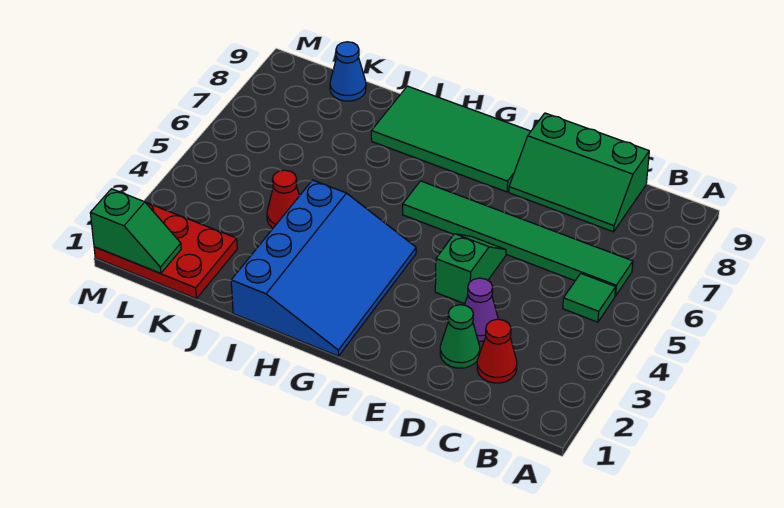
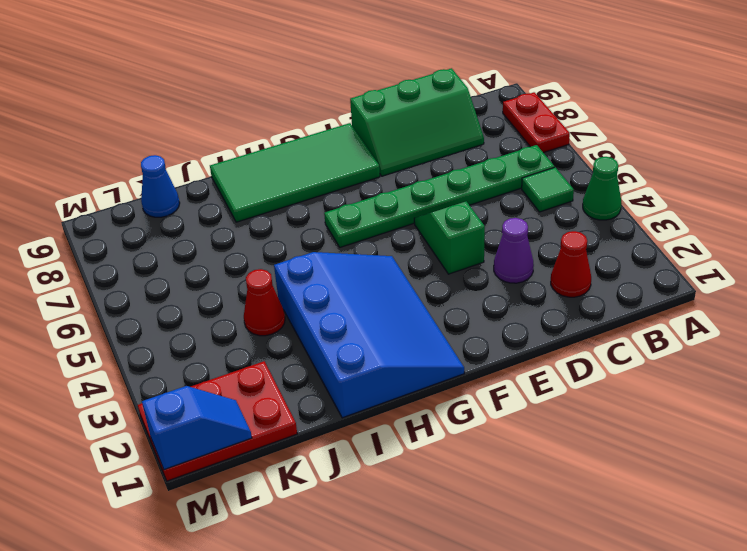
none -> red 1x2 plate [503,92,570,153]
green 1x6 tile [403,181,633,296] -> green 1x6 plate [324,145,554,247]
green 1x1 cone [440,305,480,368] -> green 1x1 cone moved to [583,157,622,220]
green 1x2 slope [90,189,181,273] -> blue 1x2 slope [142,386,252,470]

